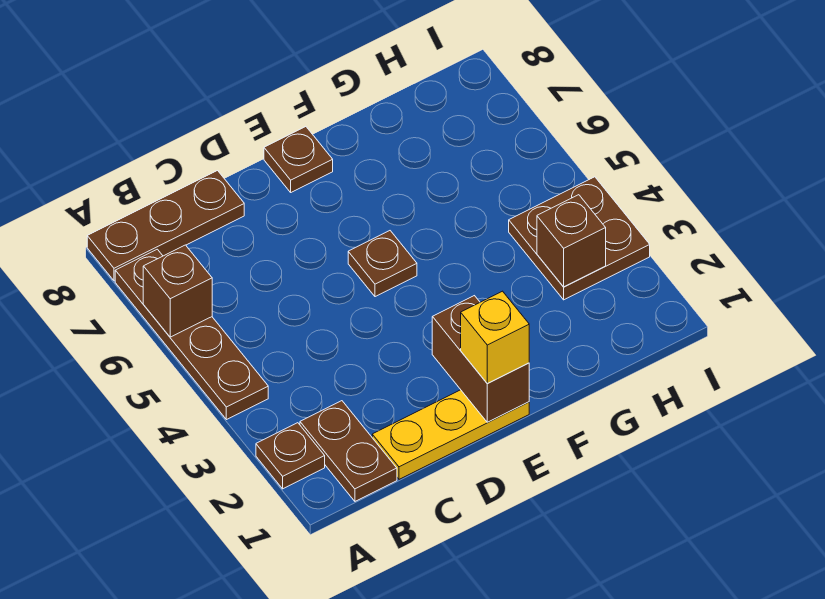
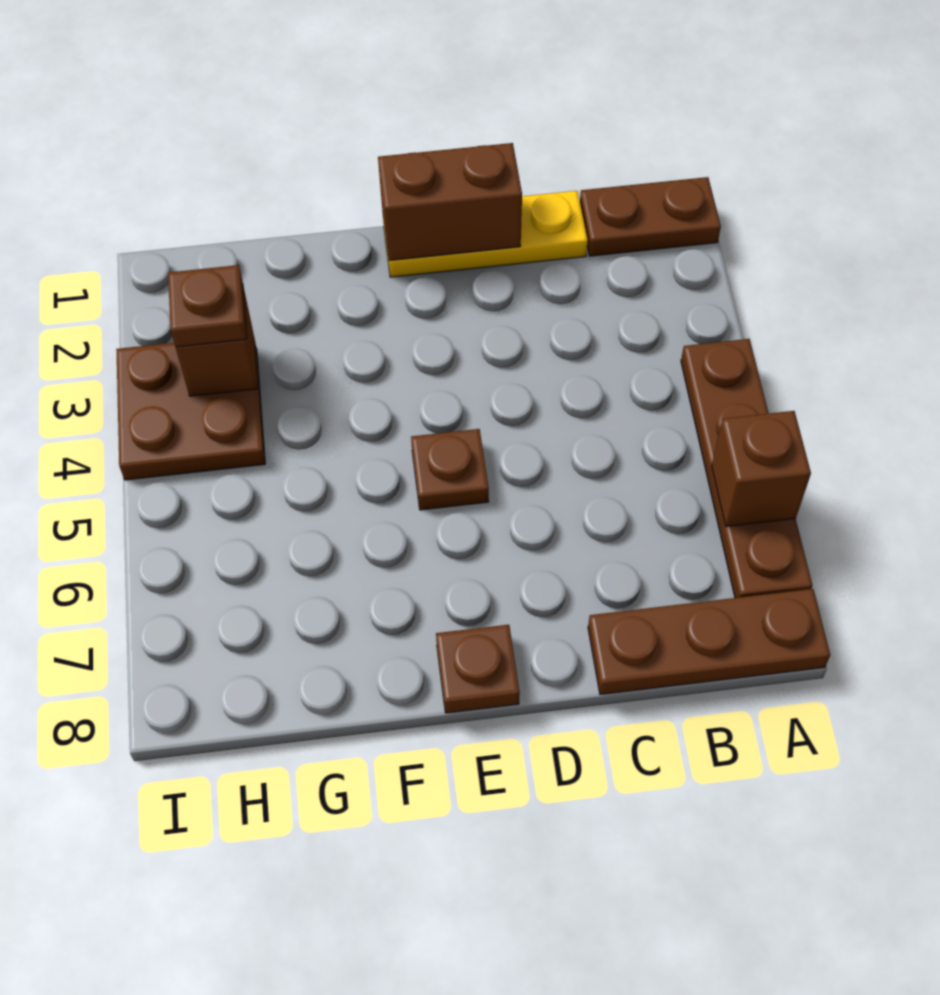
brown 1x1 plate [256,423,325,489] -> brown 1x1 plate moved to [168,265,247,347]
brown 1x2 plate [300,401,397,501] -> brown 1x2 plate turned to [580,177,721,256]
brown 1x2 brick [432,296,529,422] -> brown 1x2 brick turned to [378,143,522,261]
yellow 1x1 brick [461,291,529,383] -> none

